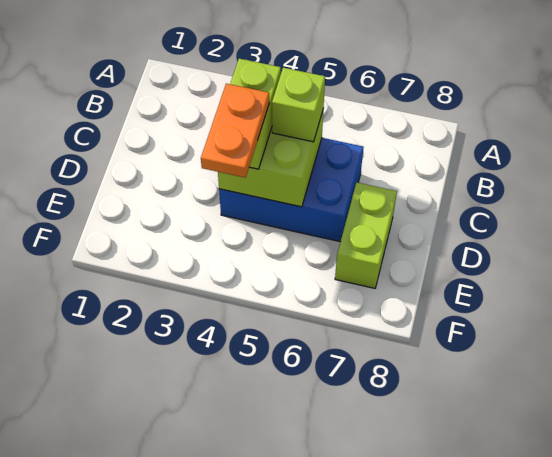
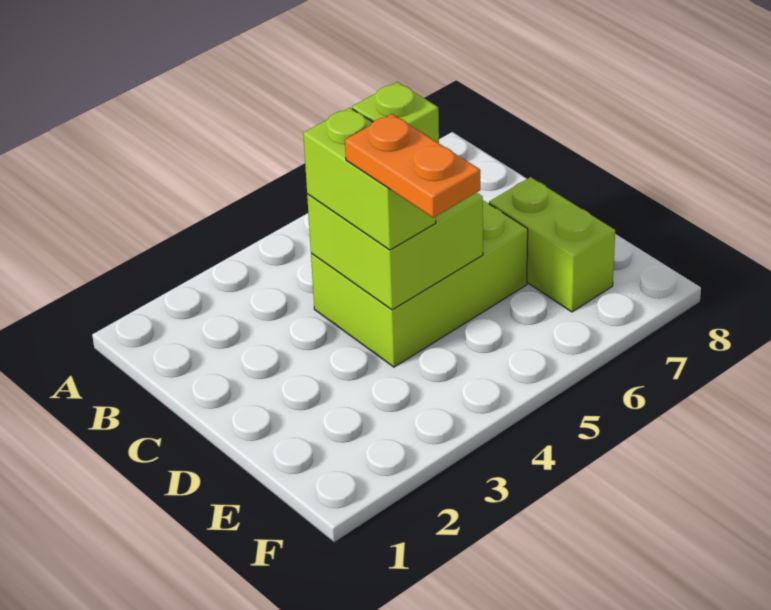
blue 2x3 brick [219,138,363,242] -> lime 2x3 brick [311,200,528,367]

